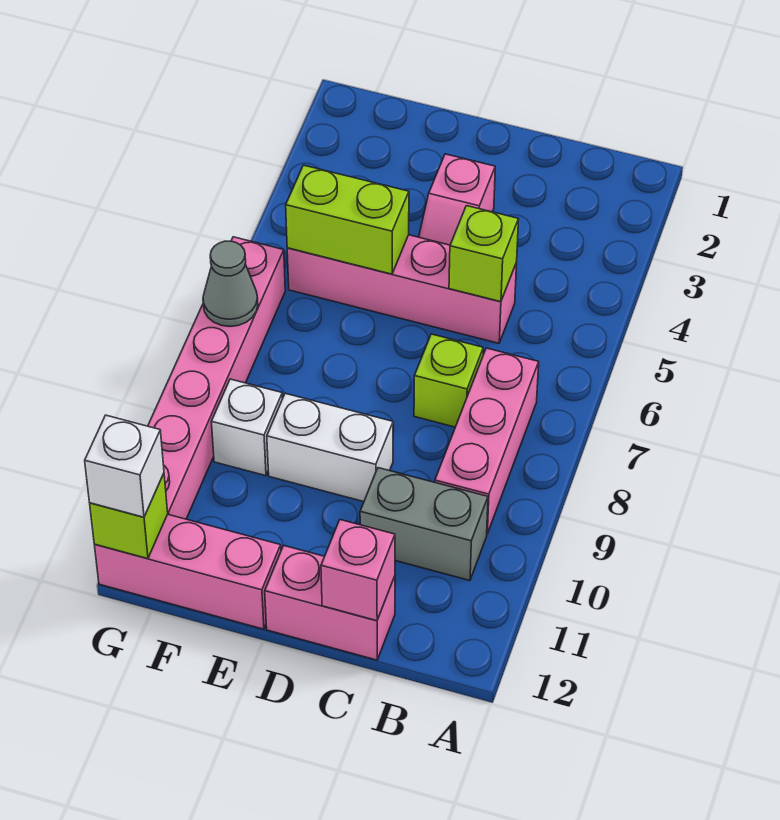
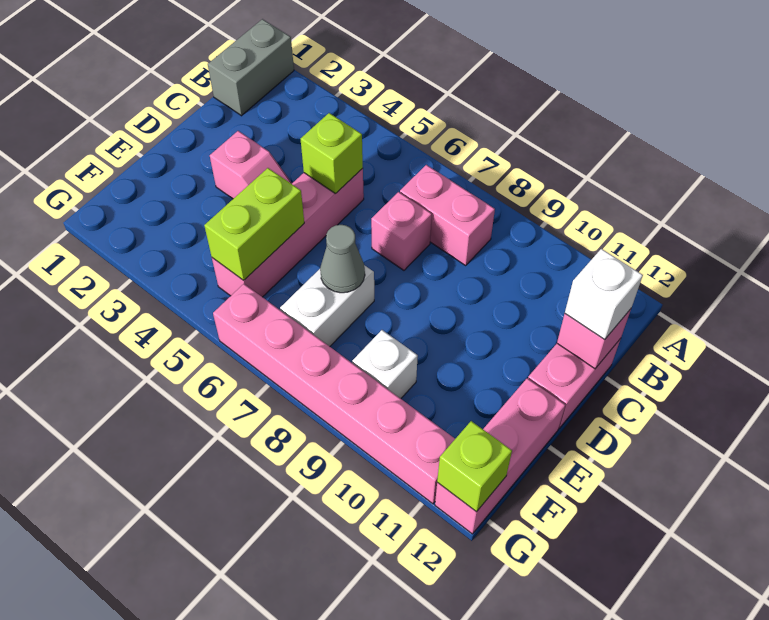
pink 1x3 brick [435,348,539,534] -> pink 1x2 brick [400,165,495,265]
grey 1x2 brick [360,468,488,581] -> grey 1x2 brick moved to [208,19,294,116]
lime 1x1 brick [414,334,483,427] -> pink 1x1 brick [371,192,432,270]
white 1x2 brick [267,393,393,502] -> white 1x2 brick moved to [280,265,374,346]
grey 1x1 cone [203,241,258,326] -> grey 1x1 cone moved to [320,225,365,293]
white 1x1 brick [85,415,164,517] -> white 1x1 brick moved to [565,249,643,340]

